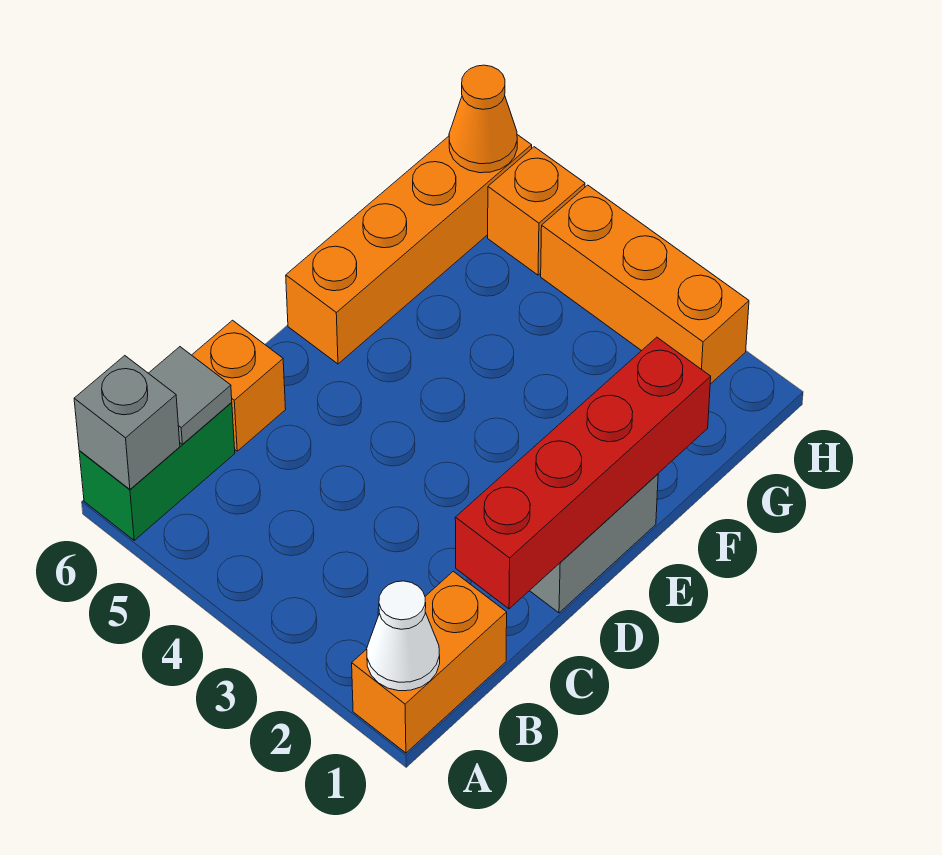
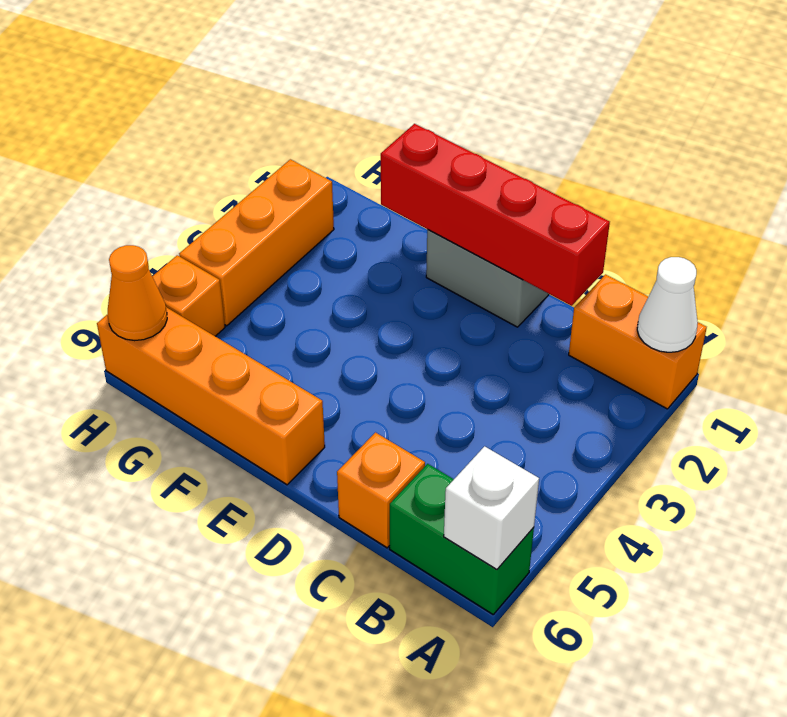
grey 1x1 brick [74,356,180,489] -> white 1x1 brick [444,446,539,569]
grey 1x1 tile [149,347,232,444] -> none

